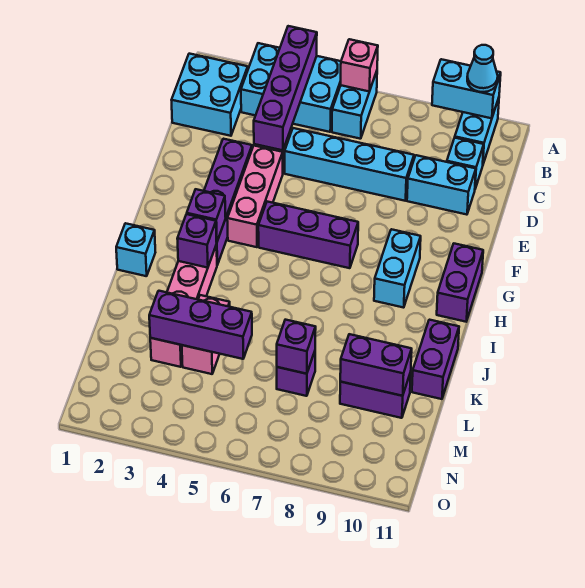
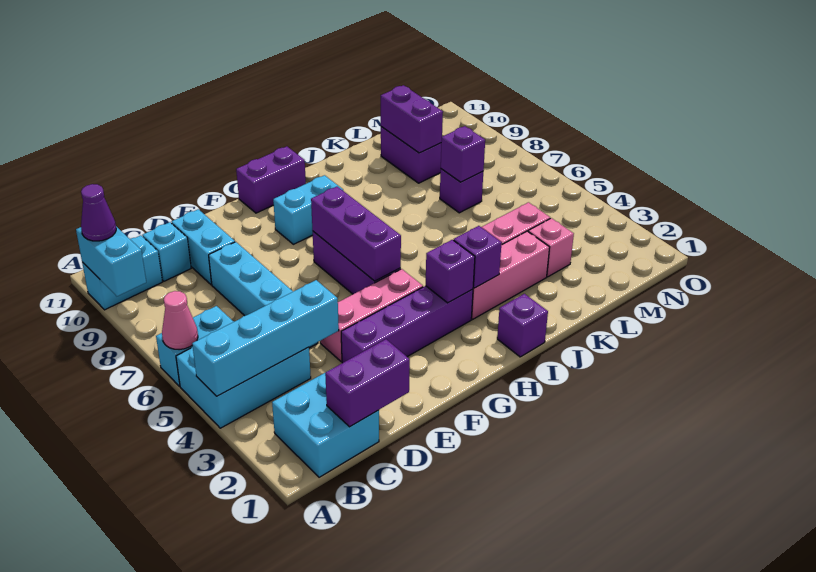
cyan 2x3 brick [241,43,341,132] -> cyan 2x3 brick turned to [176,347,311,428]
purple 1x4 brick [254,26,317,150] -> cyan 1x4 brick [192,280,339,396]
pink 1x1 brick [341,39,378,92] -> pink 1x1 cone [162,291,198,350]
cyan 1x1 cone [467,45,498,92] -> purple 1x1 cone [81,184,116,241]
cyan 1x1 brick [116,223,155,276] -> purple 1x1 brick [497,294,548,357]
purple 1x2 brick [412,320,459,399] -> purple 1x2 brick moved to [325,339,410,427]
purple 1x3 brick [149,291,252,359] -> purple 1x3 brick moved to [311,187,401,281]

